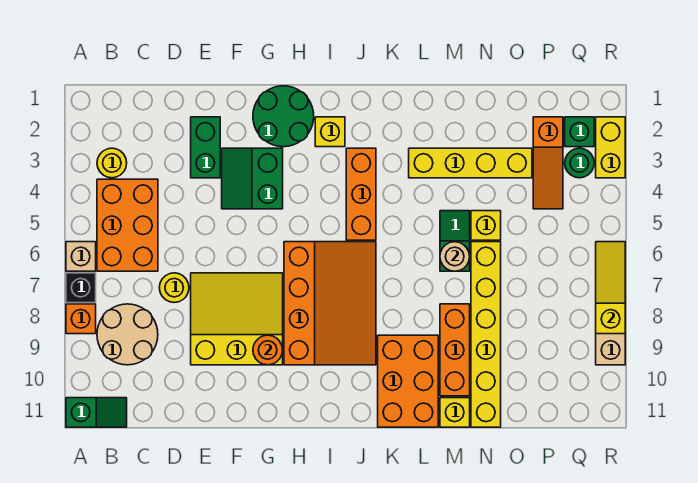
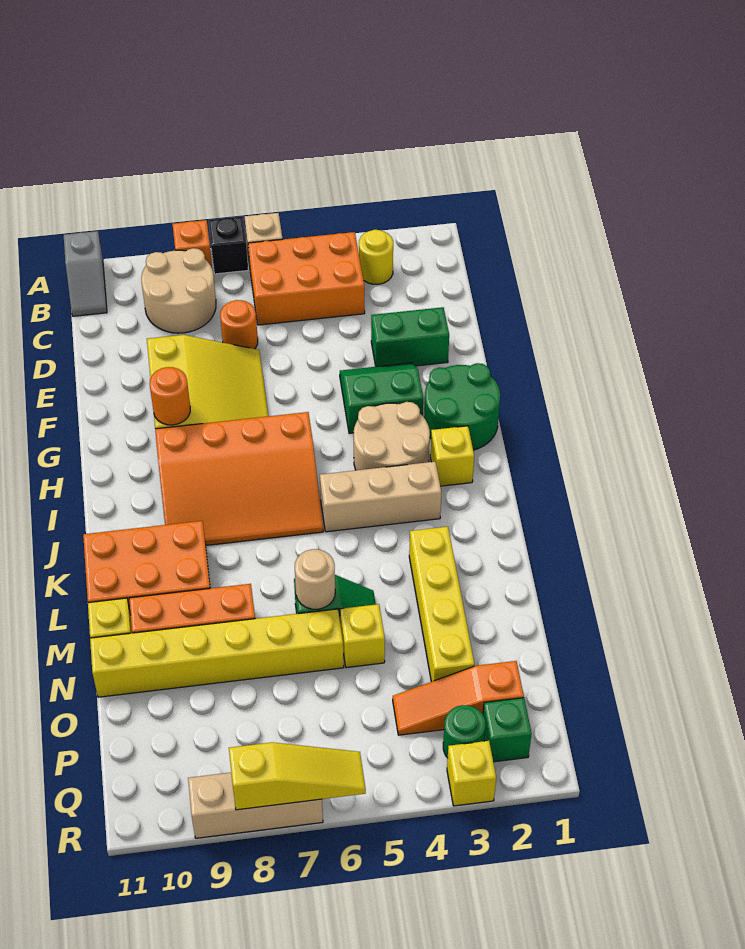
green 1x2 slope [66,398,127,427] -> grey 1x2 slope [64,231,107,316]
yellow 1x1 round brick [159,273,189,303] -> orange 1x1 round brick [220,300,258,349]
none -> tan 2x2 round brick [354,402,430,470]
orange 1x3 brick [346,148,376,240] -> tan 1x3 brick [320,462,441,532]
yellow 1x2 brick [596,117,625,178] -> yellow 1x1 brick [447,741,496,806]

